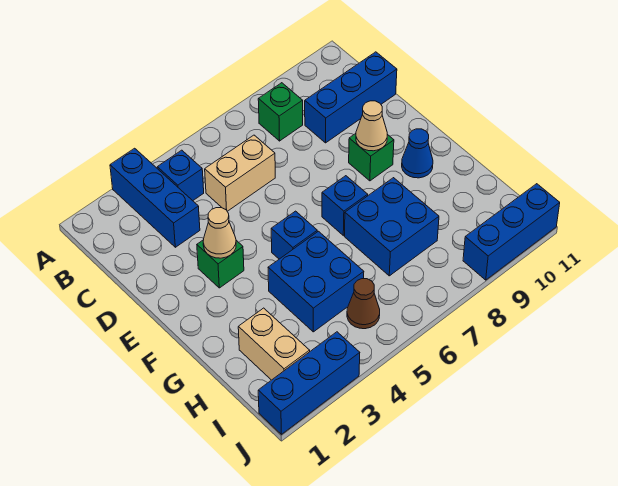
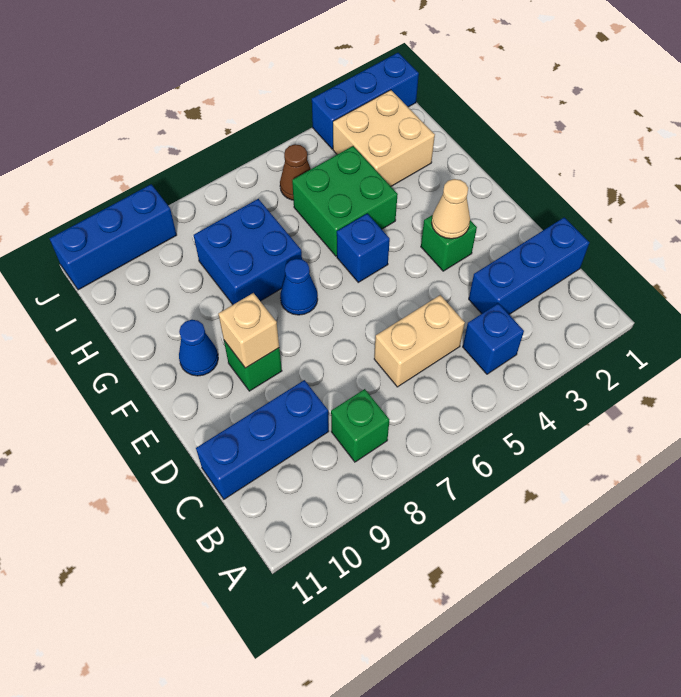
blue 1x3 brick [110,148,200,247] -> blue 1x3 brick turned to [469,217,589,314]
tan 1x1 cone [356,101,387,151] -> tan 1x1 brick [218,293,279,368]
blue 1x1 brick [322,176,368,235] -> blue 1x1 cone [280,259,318,315]
blue 2x2 brick [268,231,364,332] -> green 2x2 brick [292,146,398,256]
tan 1x2 brick [238,308,310,380] -> tan 2x2 brick [333,90,435,186]

